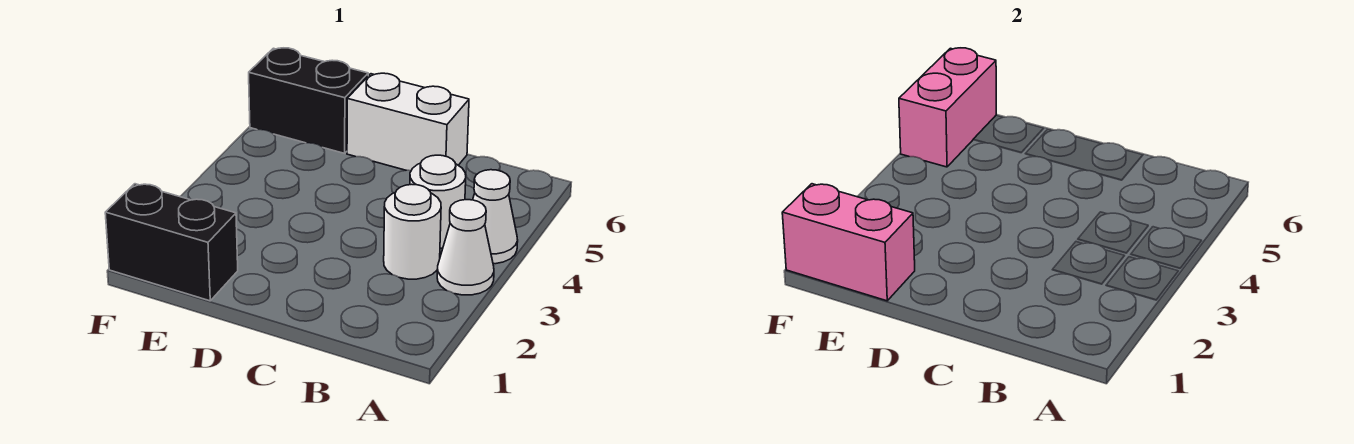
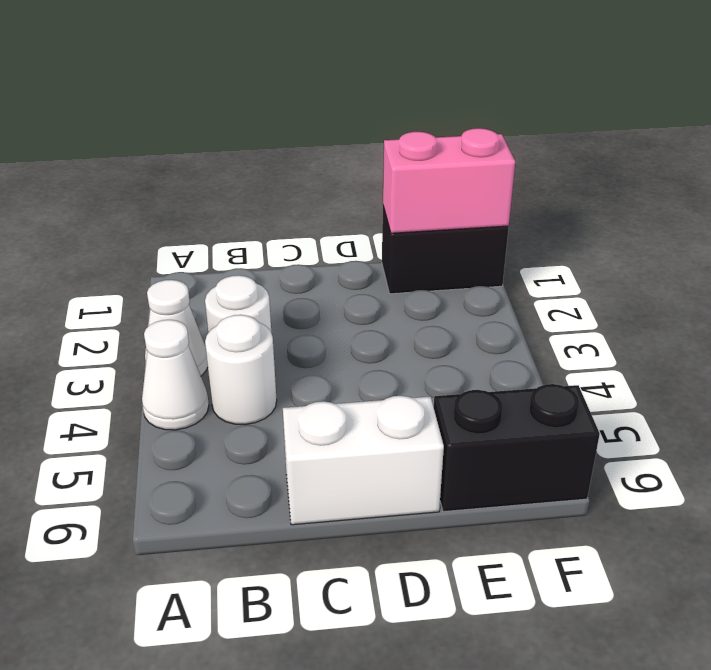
pink 1x2 brick [899,48,996,167] -> none

